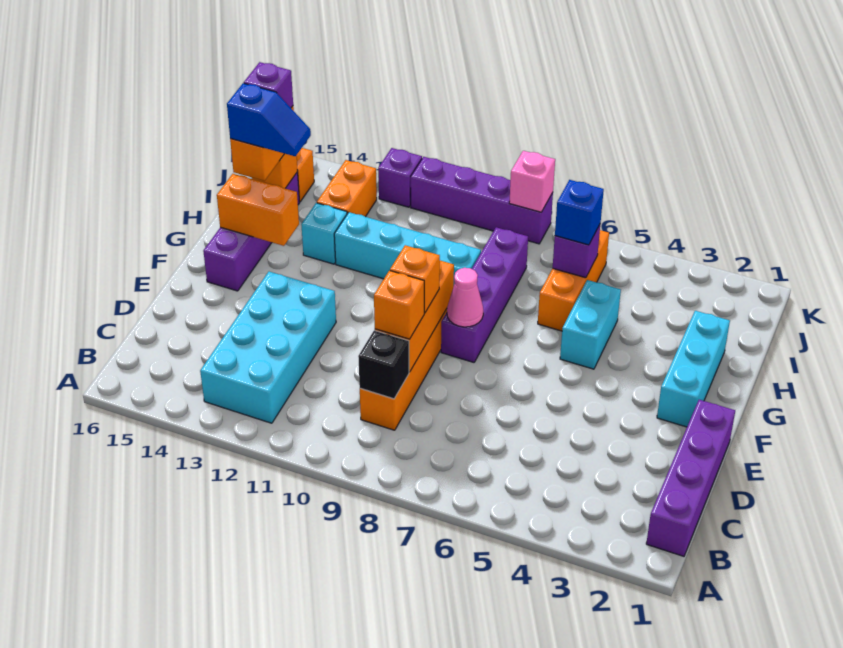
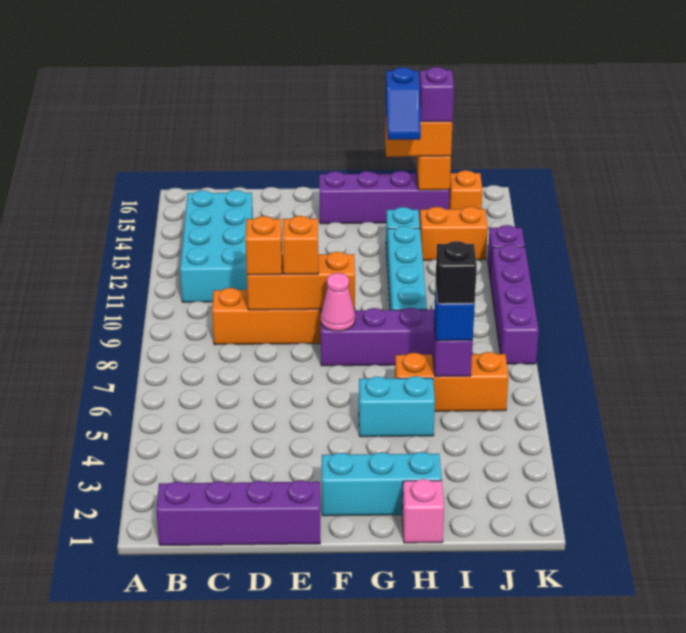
cyan 2x4 brick [200,272,336,423] -> cyan 2x4 brick turned to [180,190,253,302]
black 1x1 brick [358,330,409,399] -> black 1x1 brick moved to [436,241,477,304]
orange 1x2 brick [217,174,299,246] -> none
pink 1x1 brick [509,151,555,212] -> pink 1x1 brick moved to [402,479,444,543]

